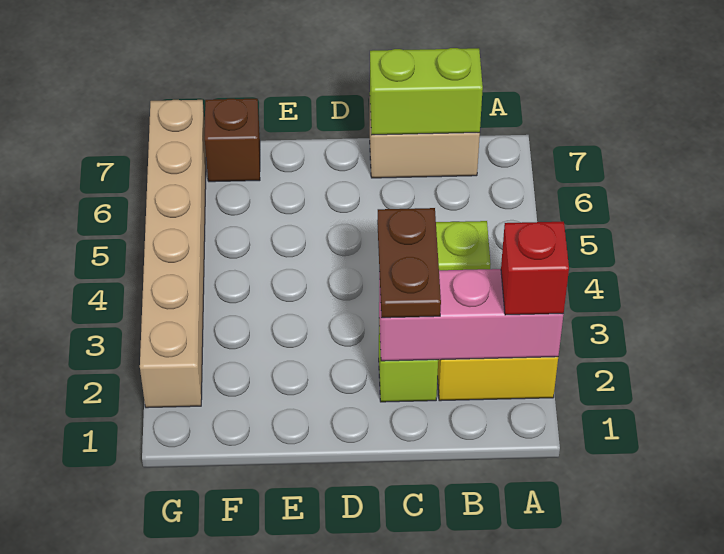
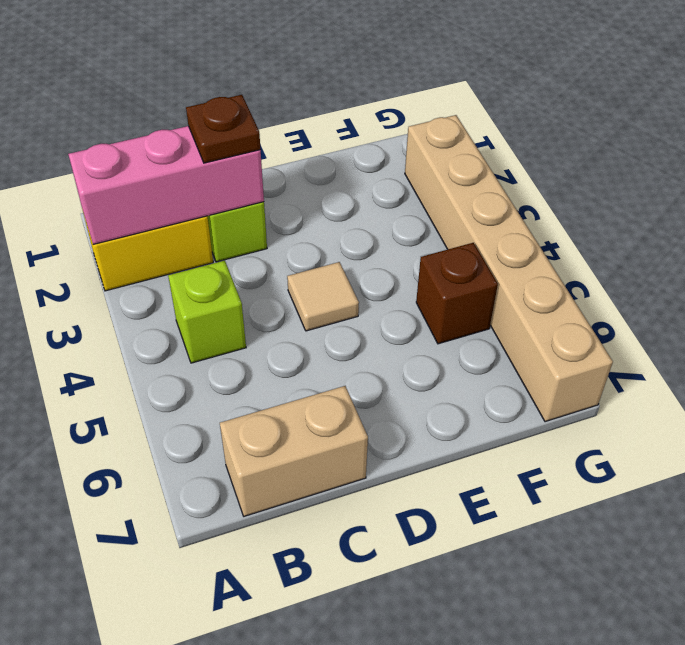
red 1x1 brick [501,222,569,315] -> none
lime 1x2 brick [370,48,483,135] -> none
brown 1x2 plate [377,208,441,318] -> brown 1x1 plate [186,95,261,163]
none -> tan 1x1 tile [287,262,359,331]
brown 1x1 brick [205,99,260,182] -> brown 1x1 brick moved to [416,243,498,344]

